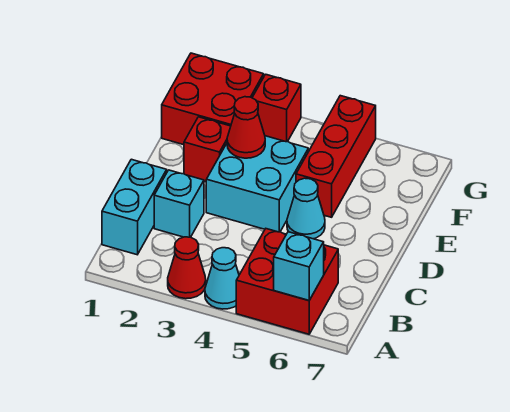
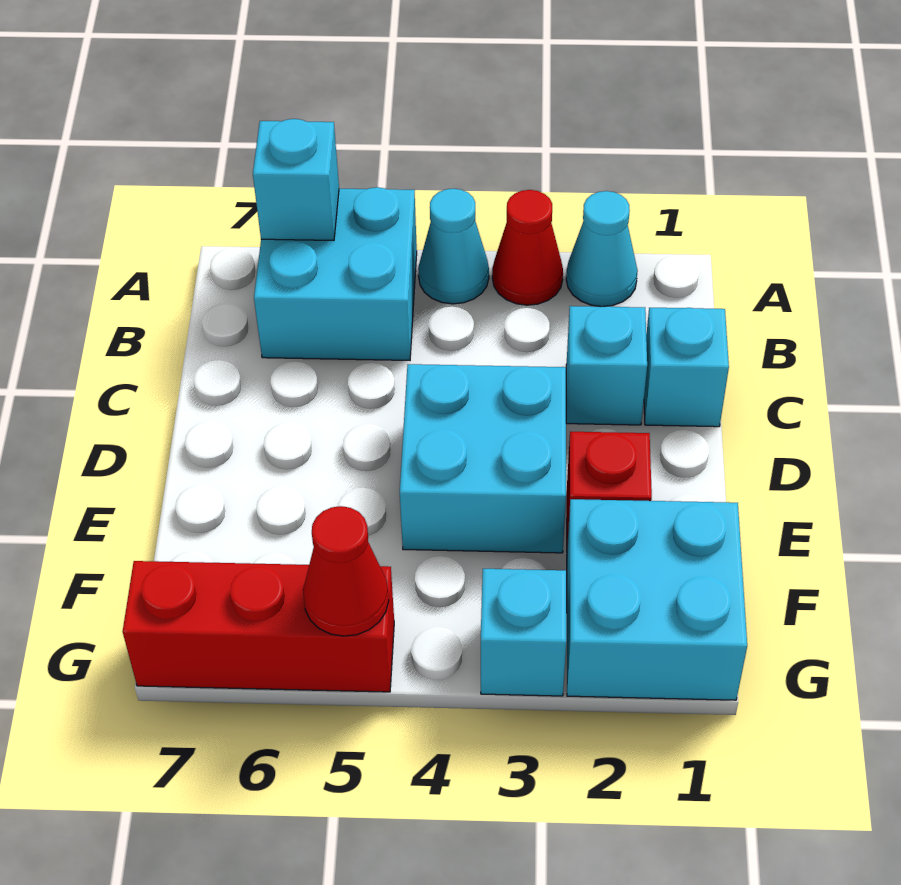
red 2x2 brick [236,229,338,334] -> cyan 2x2 brick [254,187,417,360]
cyan 1x2 brick [102,159,167,255] -> cyan 1x1 brick [644,308,729,427]
cyan 1x1 cone [287,178,325,239] -> cyan 1x1 cone moved to [566,191,638,307]
red 1x1 cone [227,97,265,158] -> red 1x1 cone moved to [303,506,389,636]
red 1x3 brick [296,96,376,217] -> red 1x3 brick turned to [123,561,394,692]
red 2x2 brick [162,53,264,145] -> cyan 2x2 brick [567,499,747,700]
red 1x1 brick [252,74,301,142] -> cyan 1x1 brick [481,569,566,696]

